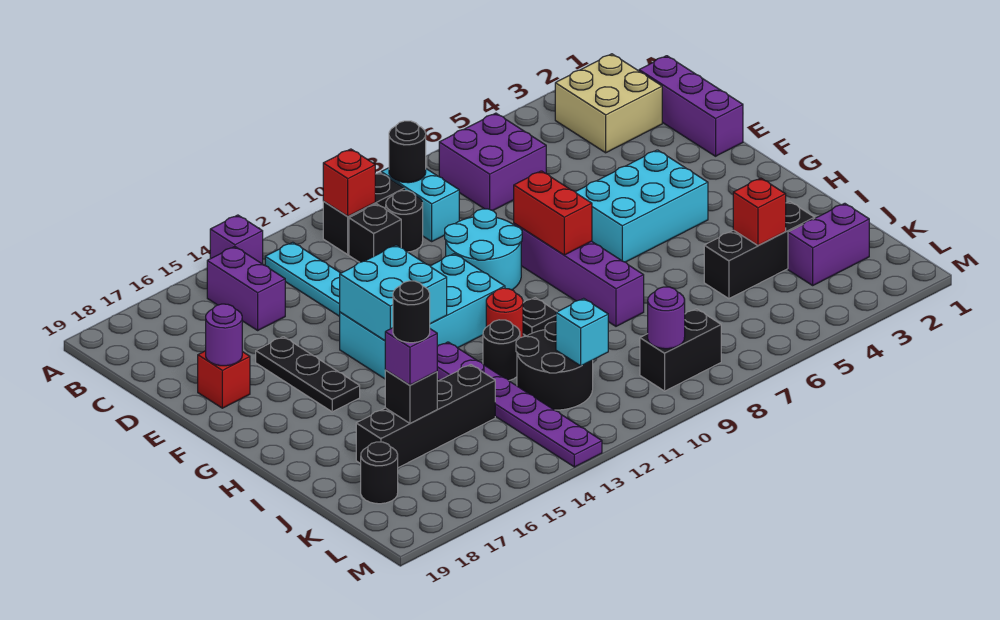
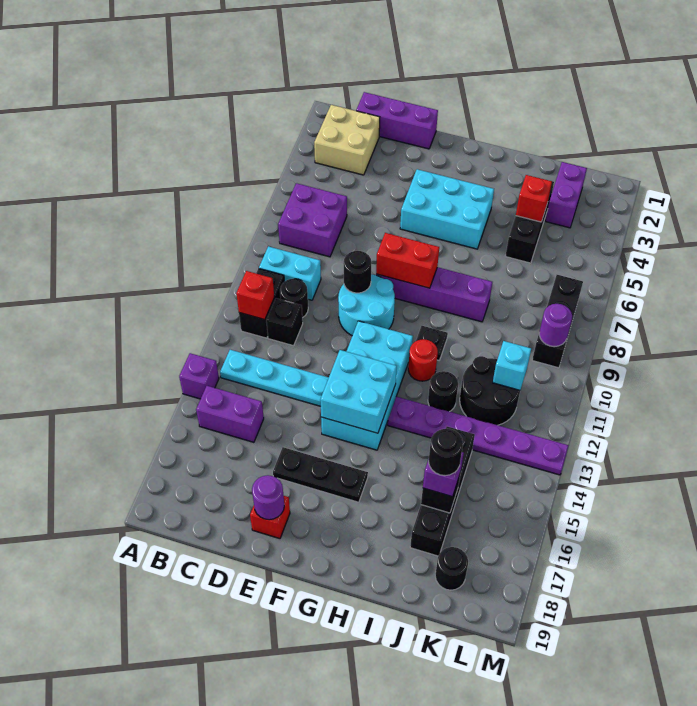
black 1x1 round brick [389,121,426,183] -> black 1x1 round brick moved to [344,251,371,293]
cyan 2x3 brick [576,150,708,262] -> cyan 2x3 brick turned to [400,169,494,249]
black 1x2 brick [640,309,721,391] -> black 1x3 brick [532,275,583,368]

